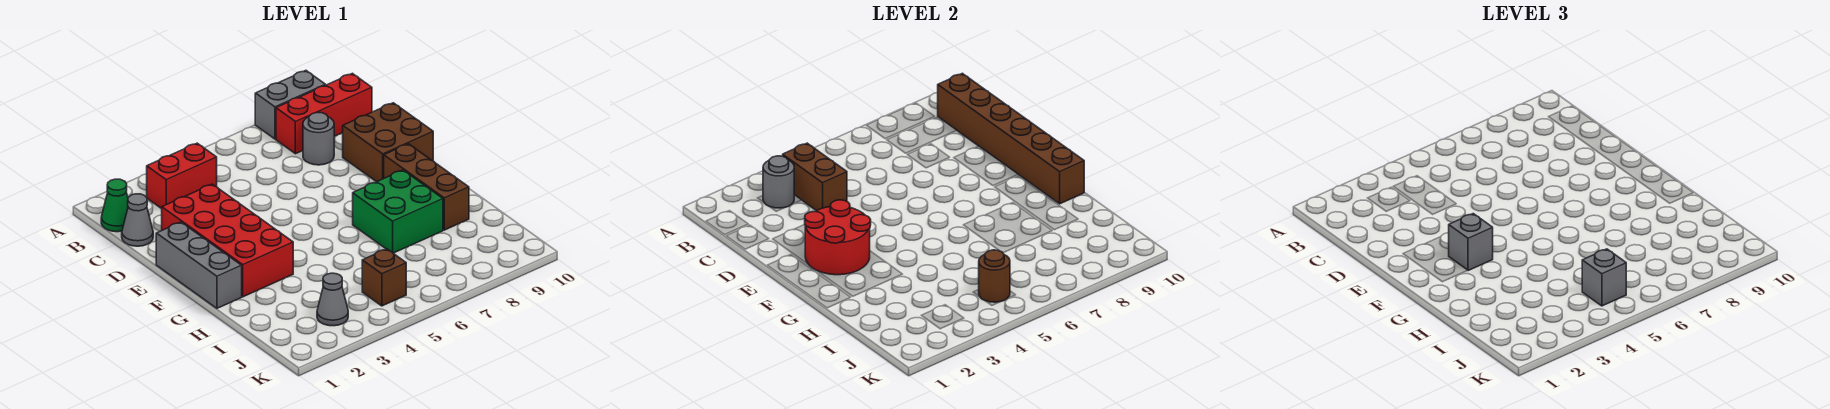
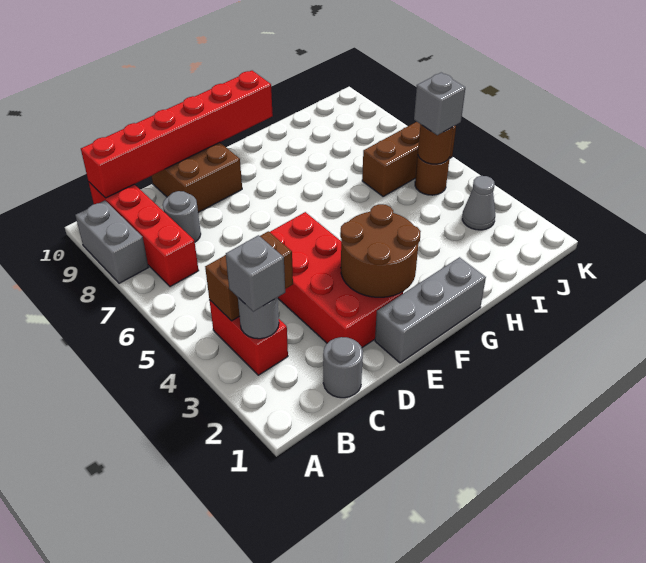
green 1x1 cone [101,179,128,232] -> none
red 1x3 brick [276,73,372,154] -> red 1x4 brick [89,182,199,287]
brown 1x6 brick [937,73,1084,204] -> red 1x6 brick [81,71,273,198]
grey 1x1 cone [122,194,153,246] -> grey 1x1 round brick [323,337,363,398]
red 2x4 brick [162,184,293,297] -> red 2x4 brick turned to [270,212,403,348]
red 2x2 round brick [805,200,871,275] -> brown 2x2 round brick [340,204,421,297]
grey 1x1 brick [1449,214,1493,271] -> grey 1x1 brick moved to [226,235,285,312]
brown 1x3 brick [384,144,469,230] -> brown 1x3 brick moved to [362,122,456,196]
green 2x2 brick [353,170,443,253] -> none
brown 1x1 brick [362,249,406,306] -> brown 1x1 round brick [415,156,450,195]

